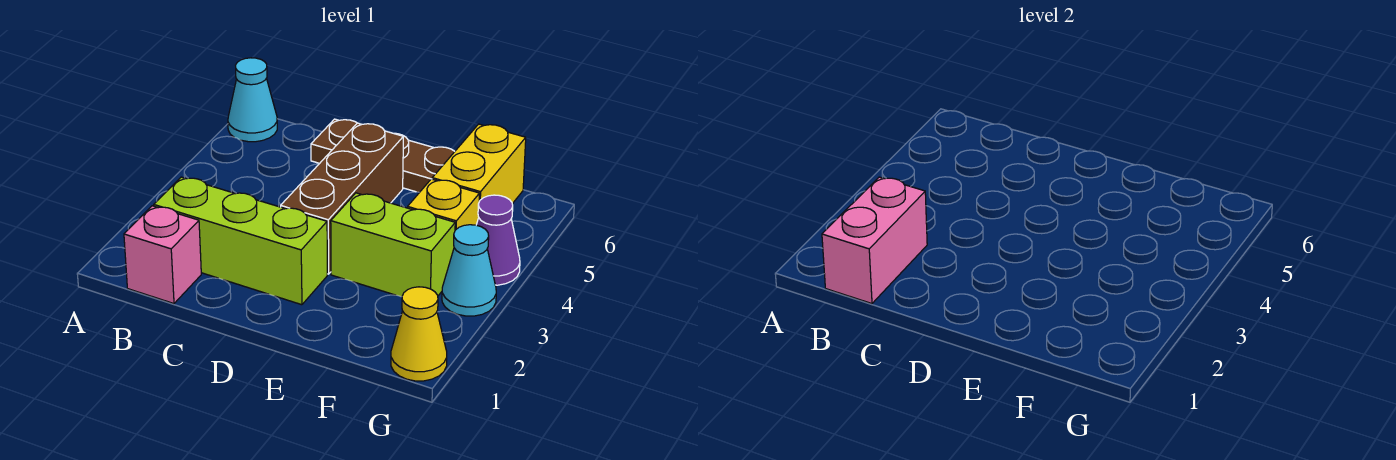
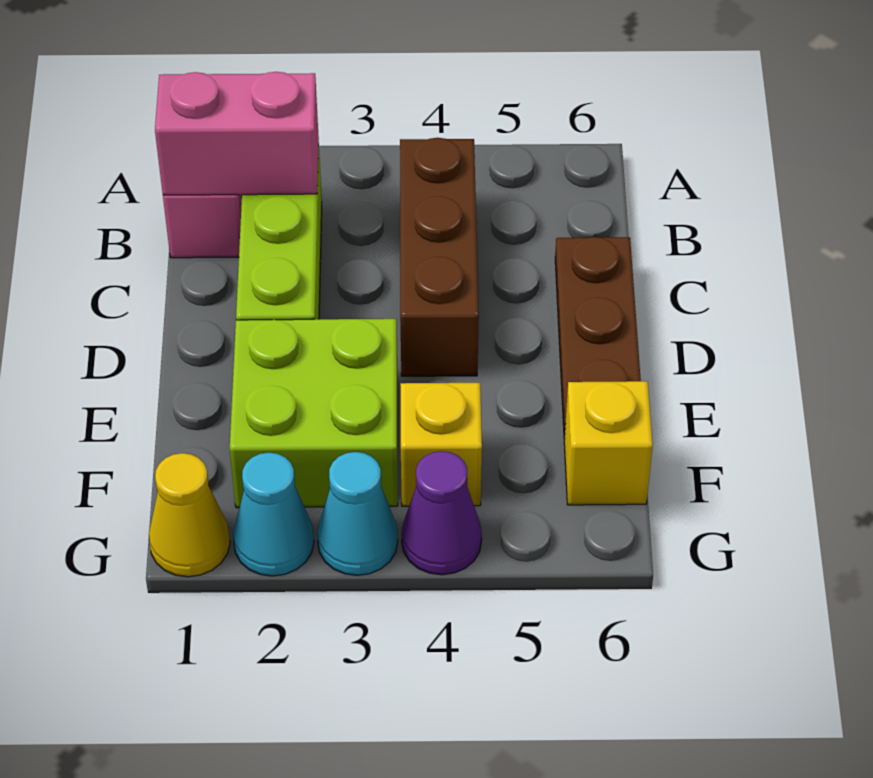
cyan 1x1 cone [228,58,277,142] -> cyan 1x1 cone moved to [233,453,314,576]
brown 1x3 brick [281,123,403,274] -> brown 1x3 brick turned to [400,138,479,376]
lime 1x2 brick [331,193,455,297] -> lime 2x2 brick [230,319,398,508]
yellow 1x2 brick [432,124,526,204] -> yellow 1x1 brick [564,381,653,505]

